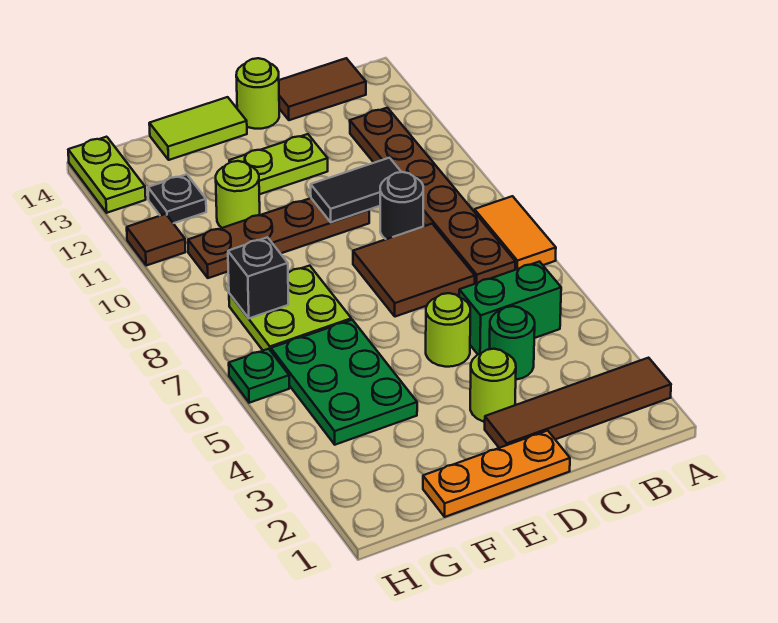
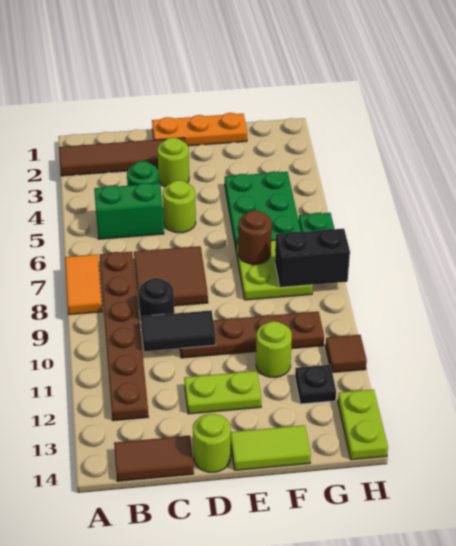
none -> brown 1x1 round brick [238,210,272,264]
black 1x1 brick [228,237,289,318] -> black 1x2 brick [275,229,350,287]

